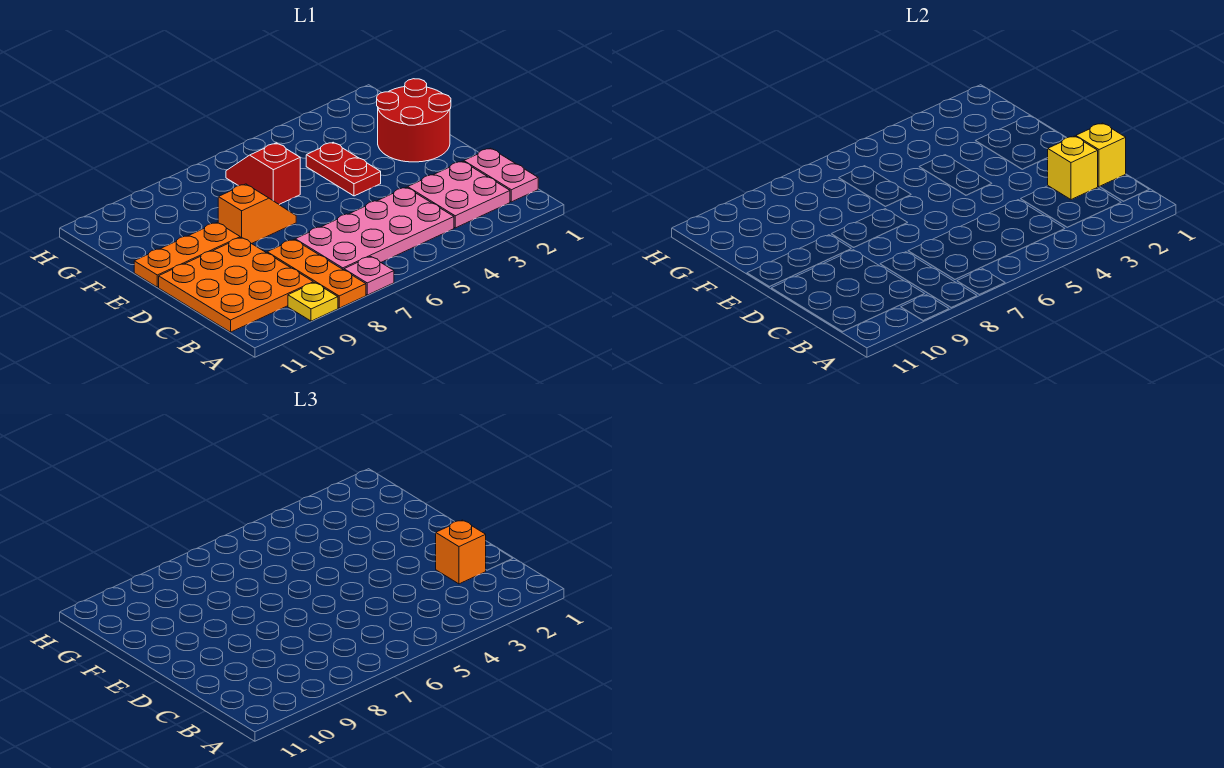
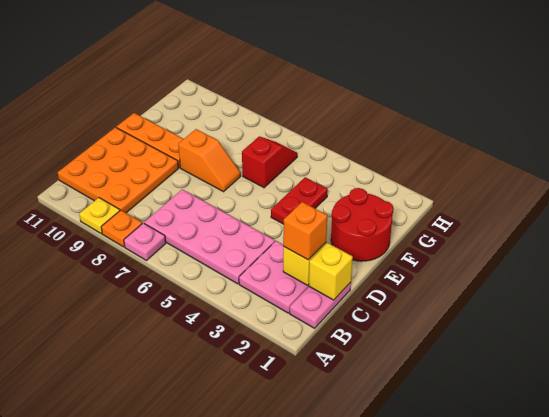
orange 1x3 plate [267,240,366,308] -> orange 1x1 plate [101,210,142,247]

